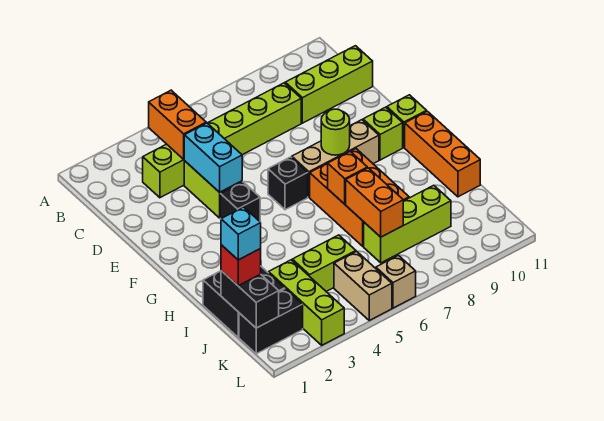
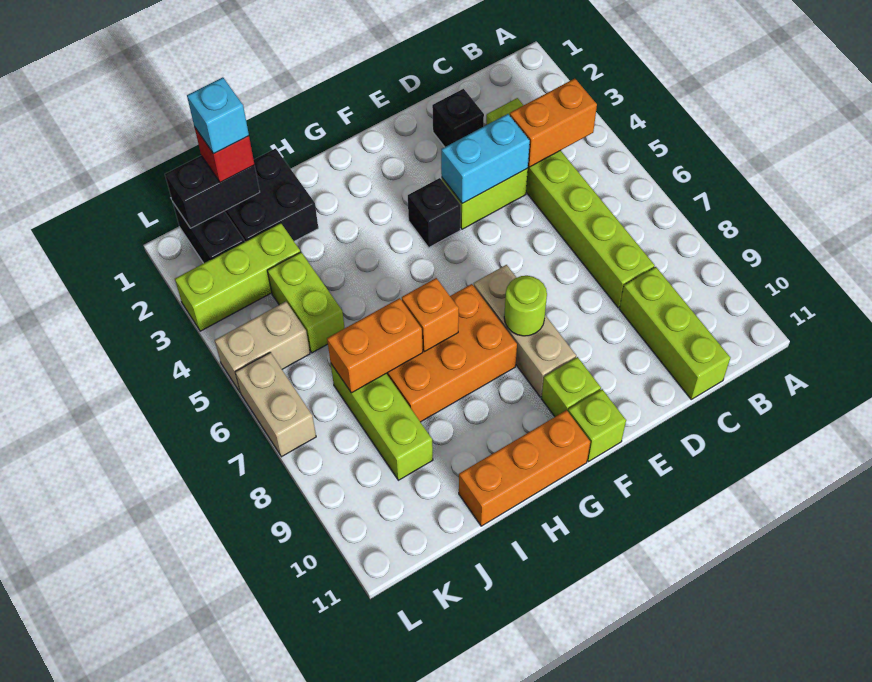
black 1x1 brick [268,157,308,210] -> black 1x1 brick moved to [432,89,484,147]
tan 1x1 brick [376,255,416,308] -> tan 1x2 brick [235,352,316,457]

